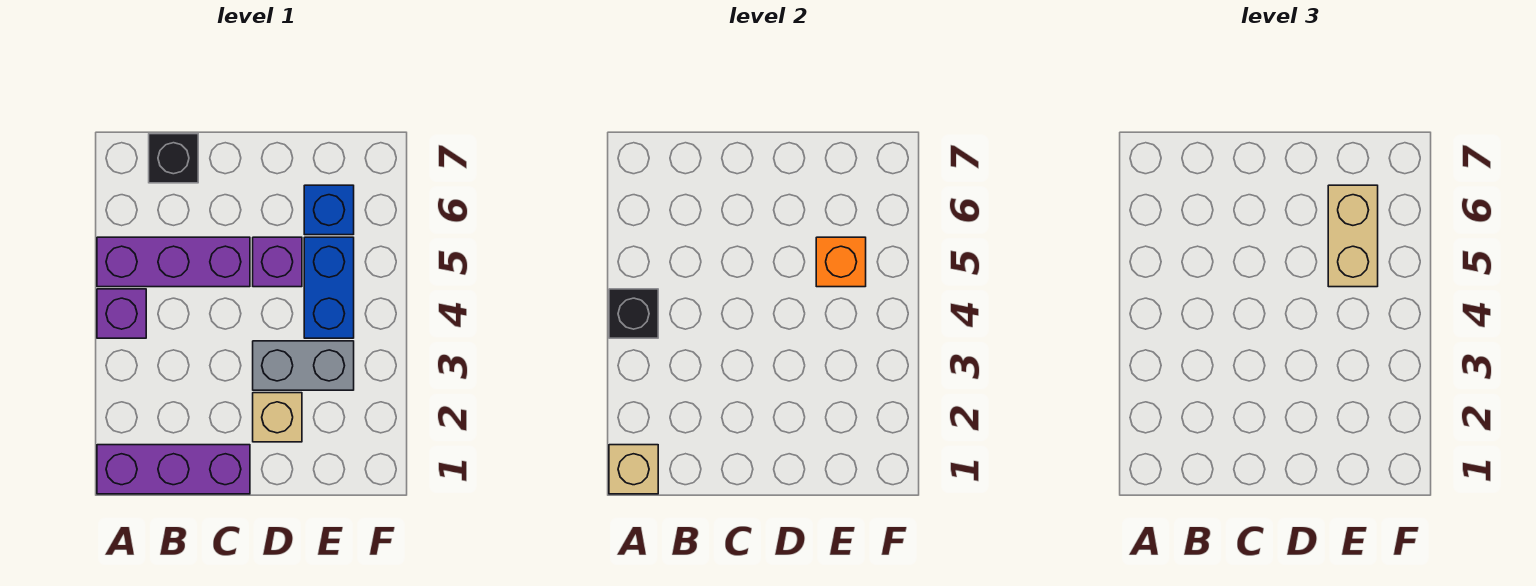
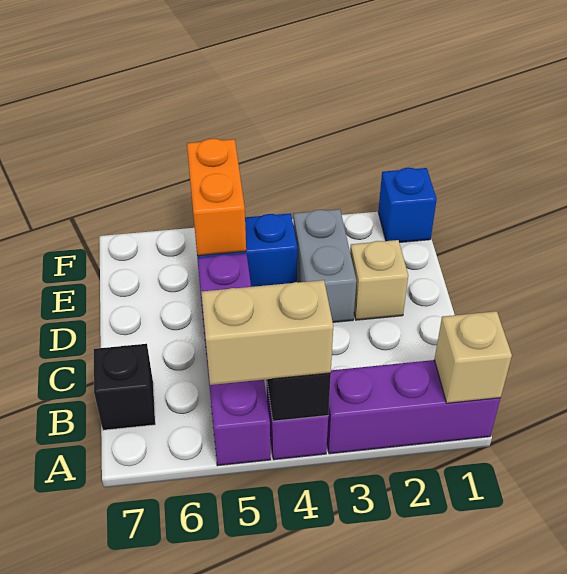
purple 1x3 brick [97,445,250,494] -> purple 1x3 brick turned to [327,360,500,454]
orange 1x1 brick [816,237,866,287] -> orange 1x2 brick [187,139,246,256]
tan 1x2 brick [1328,185,1378,287] -> tan 1x2 brick moved to [201,280,333,385]
blue 1x1 brick [304,185,354,235] -> blue 1x1 brick moved to [378,168,437,243]

